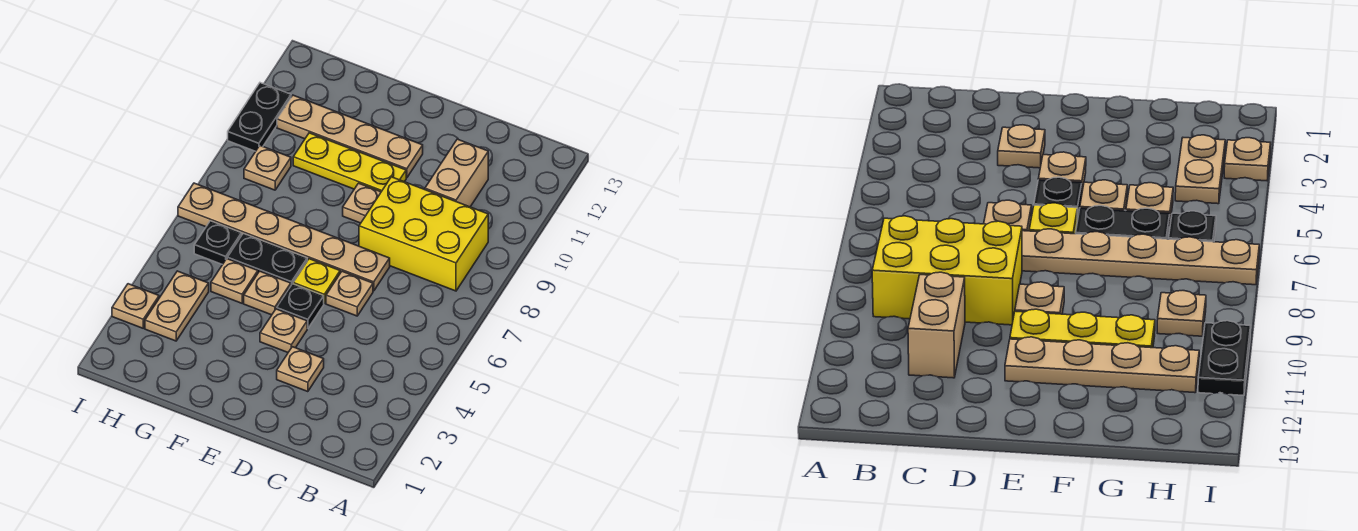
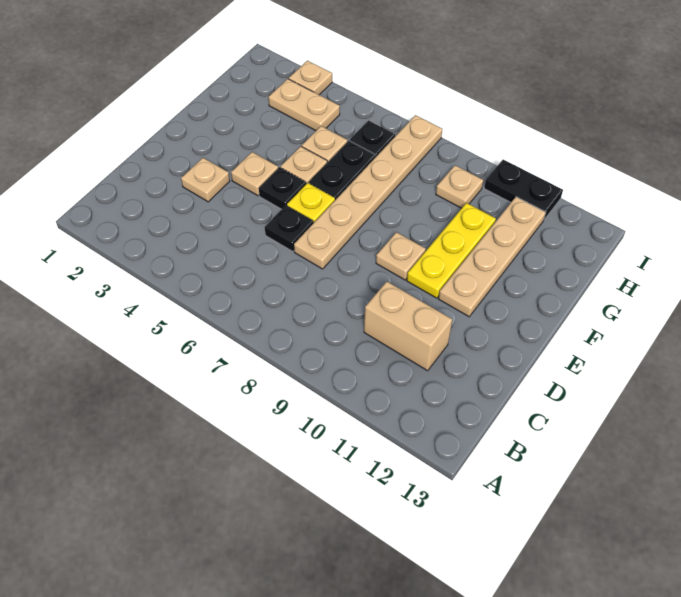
yellow 2x3 brick [359,177,488,291] -> none
tan 1x1 plate [326,271,373,316] -> black 1x1 plate [265,205,314,251]

